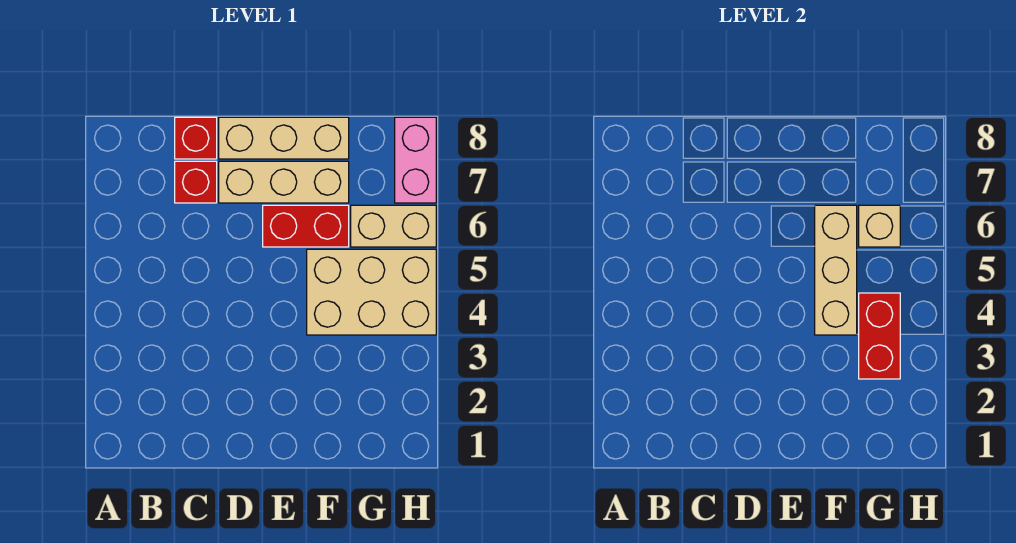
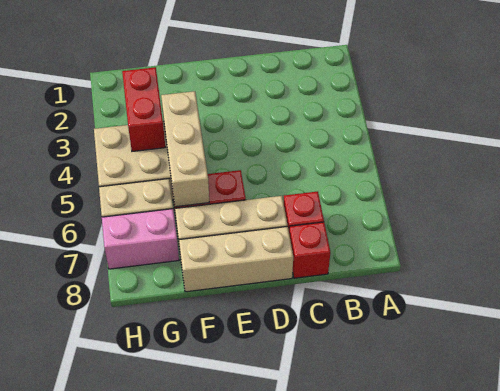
tan 1x1 brick [859,205,900,247] -> none
pink 1x2 brick [395,117,436,203] -> pink 1x2 brick turned to [102,209,179,269]

